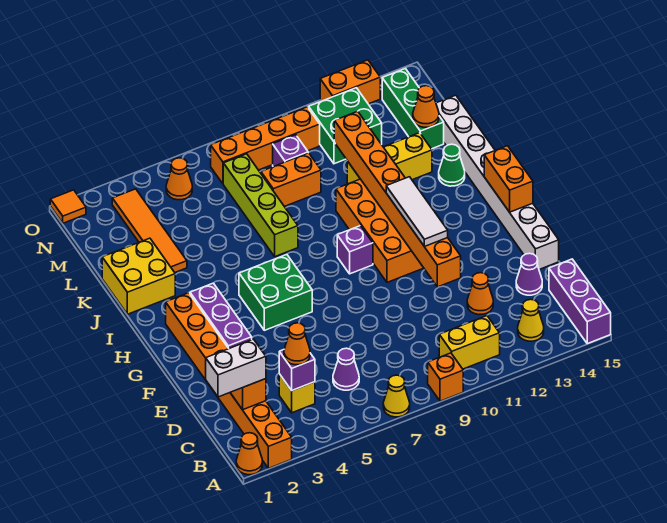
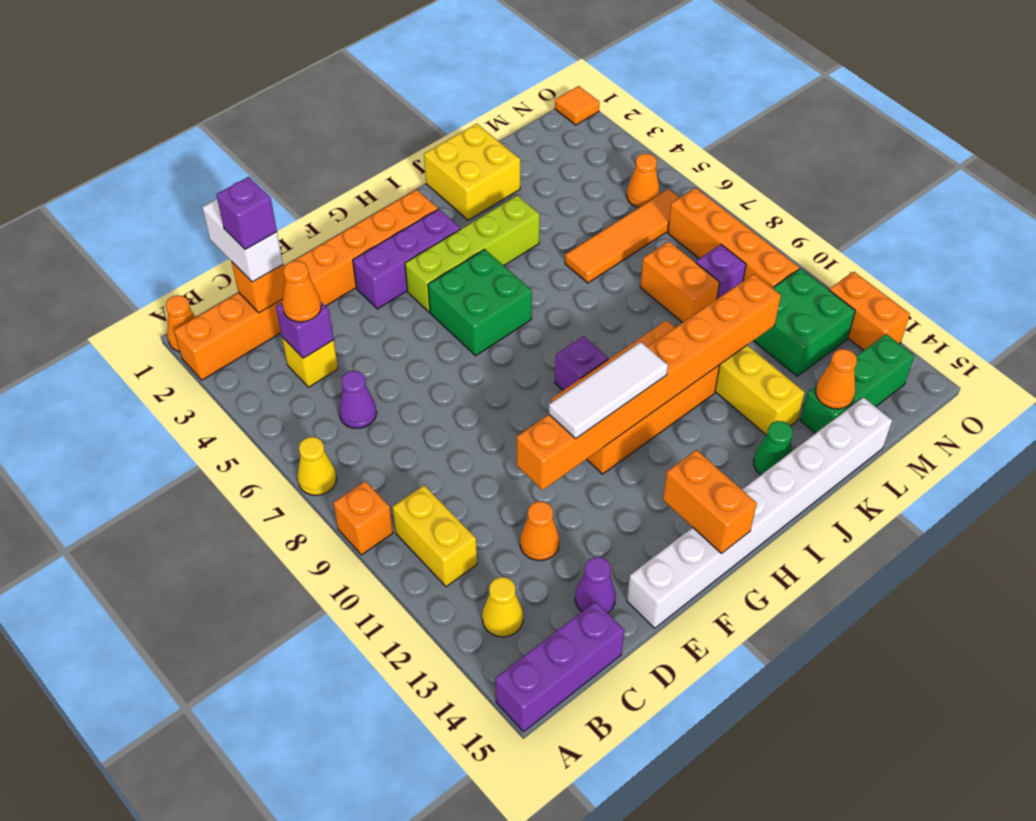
none -> purple 1x1 brick [216,177,277,250]
orange 1x2 brick [484,146,533,212] -> orange 1x2 brick turned to [663,450,757,553]
lime 1x4 brick [223,154,298,257] -> lime 1x4 brick moved to [405,195,540,312]
orange 1x4 tile [112,189,187,272] -> orange 1x4 tile moved to [565,189,679,283]

